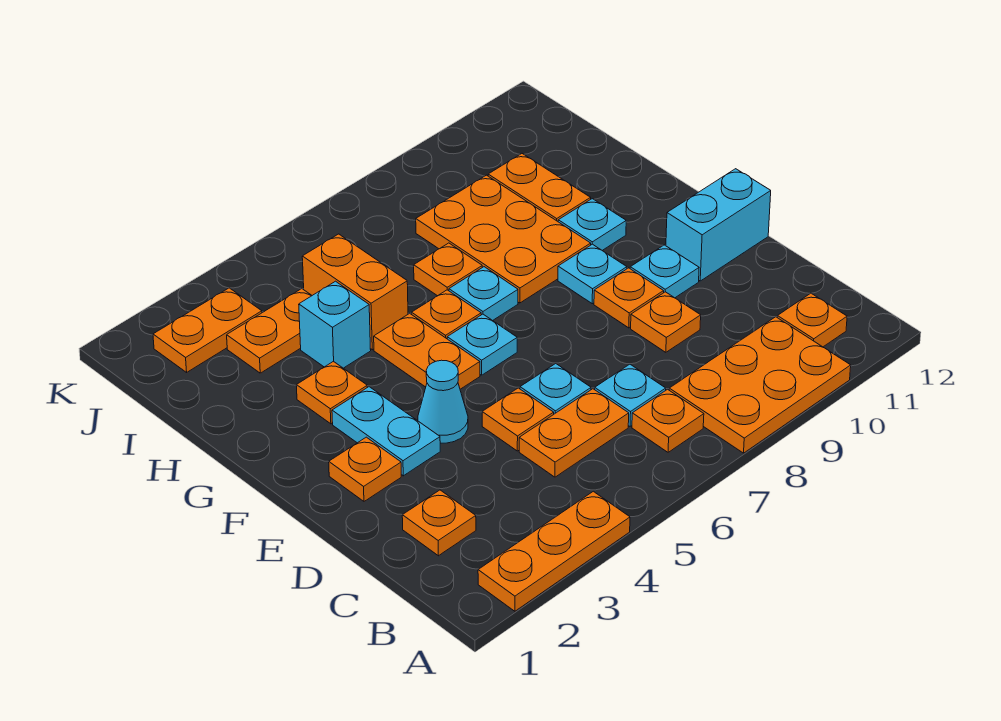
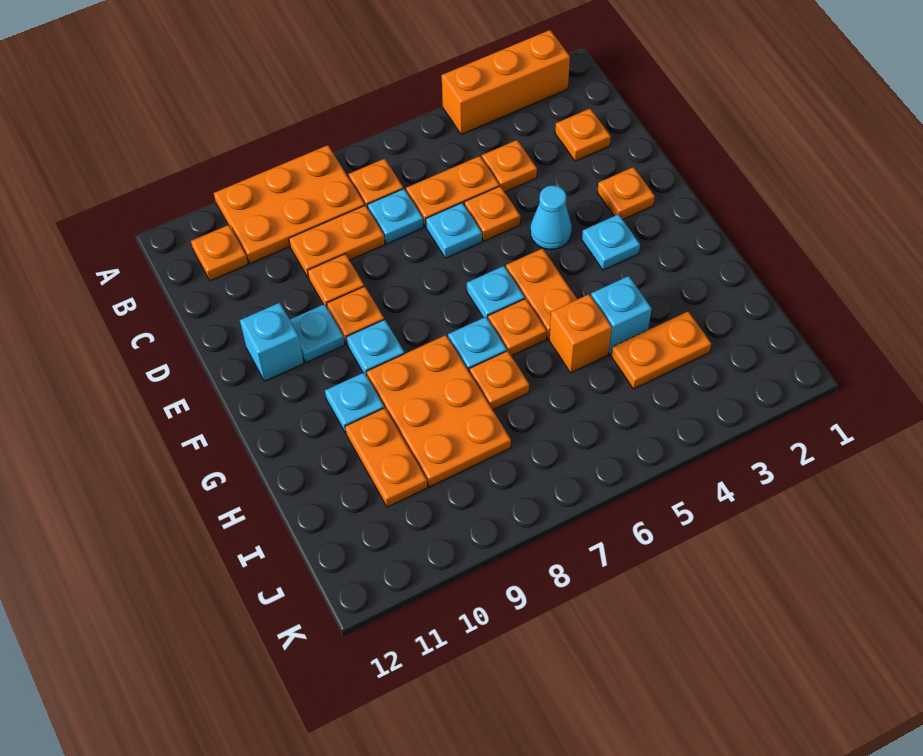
orange 1x3 plate [478,491,630,611] -> orange 1x3 brick [442,30,570,135]
cyan 1x2 plate [332,387,440,476] -> cyan 1x1 plate [582,214,640,270]
cyan 1x2 brick [666,169,771,281] -> cyan 1x1 brick [240,303,304,381]
orange 1x1 plate [296,361,367,424] -> orange 1x1 plate moved to [482,140,537,192]
orange 1x2 brick [302,234,408,350] -> orange 1x1 brick [549,294,612,373]
orange 1x2 plate [153,288,262,372] -> orange 1x2 plate moved to [289,205,385,278]

